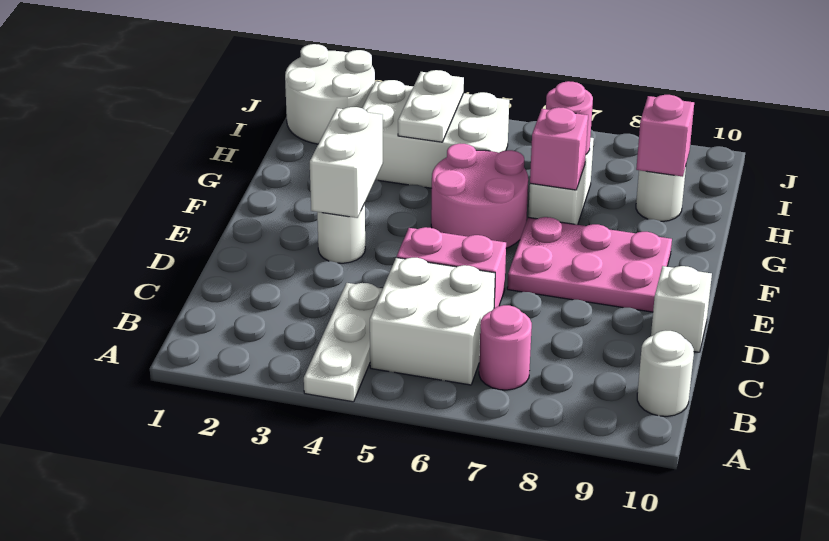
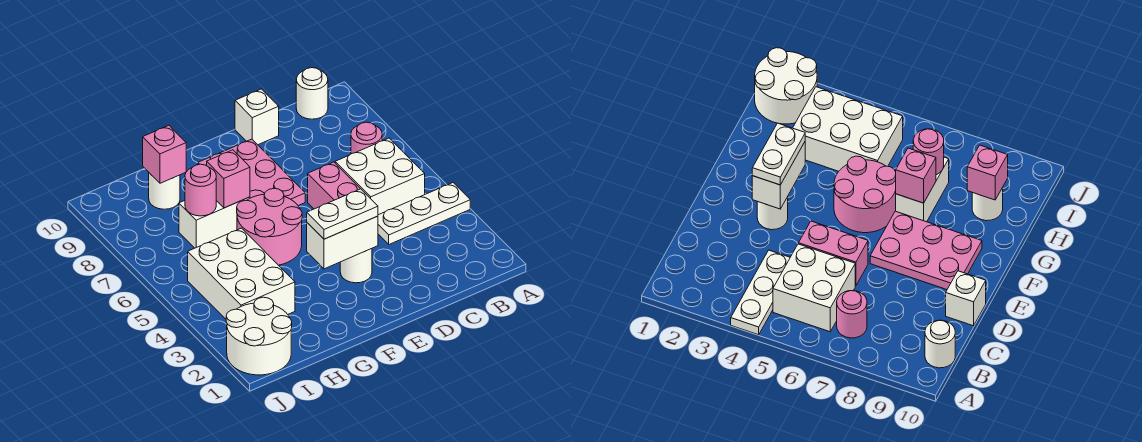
white 1x2 plate [398,70,464,142] -> white 1x2 plate moved to [307,189,378,239]

